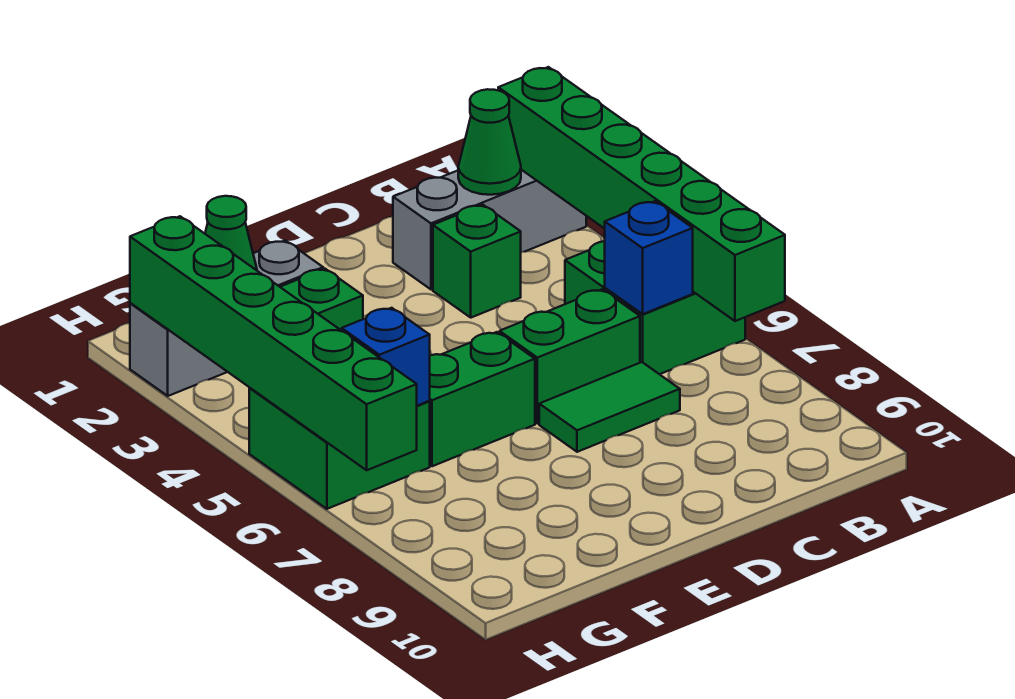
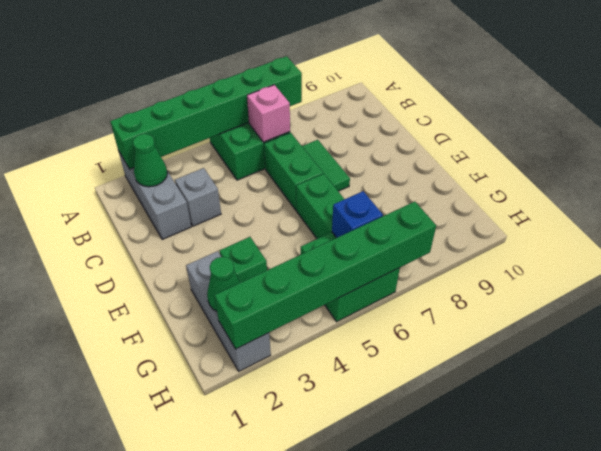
blue 1x1 brick [605,201,693,314] -> pink 1x1 brick [247,85,290,142]
green 1x1 brick [433,205,521,318] -> grey 1x1 brick [175,168,221,226]

